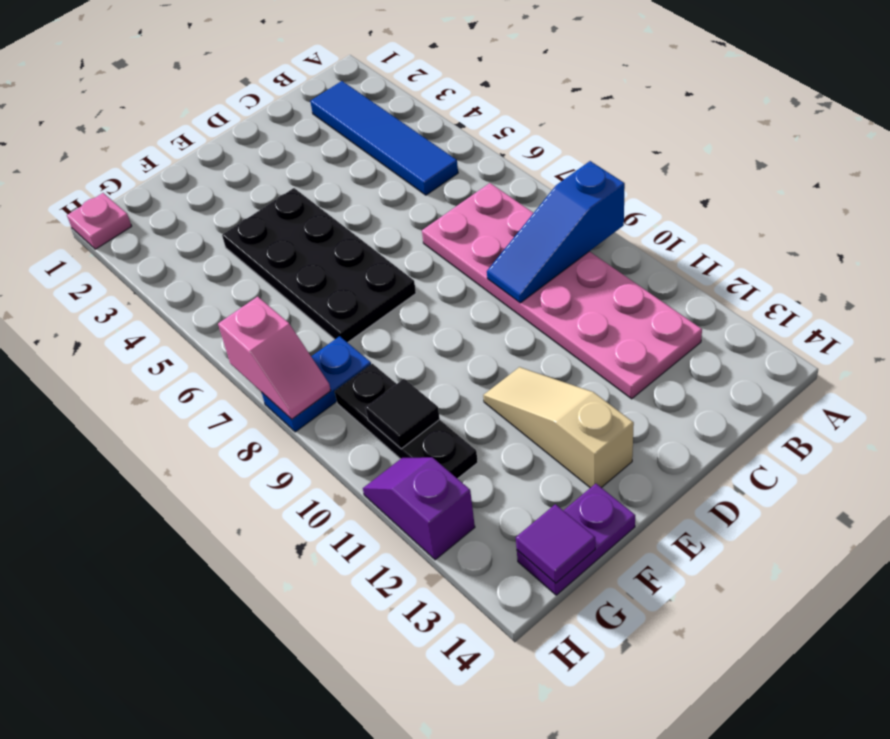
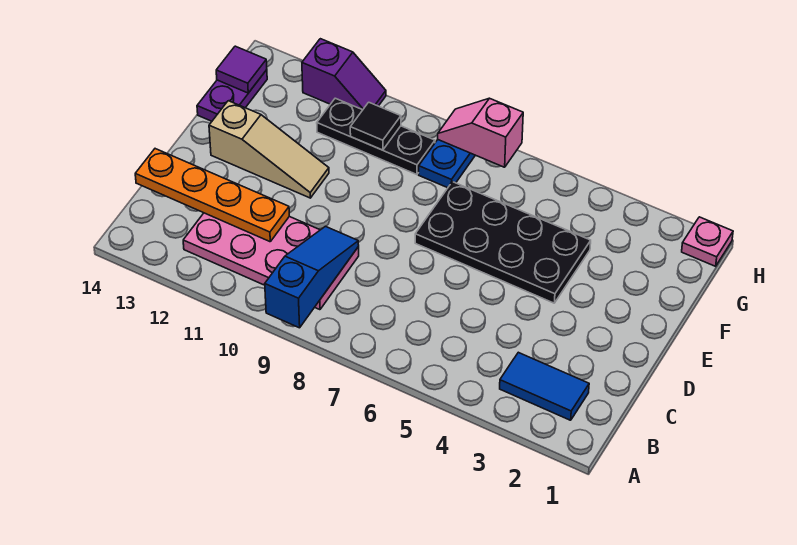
blue 1x4 tile [310,81,458,195] -> blue 1x2 tile [500,352,589,420]
pink 2x6 plate [422,183,702,399] -> pink 2x4 plate [183,213,359,310]
none -> orange 1x4 plate [135,149,289,242]

